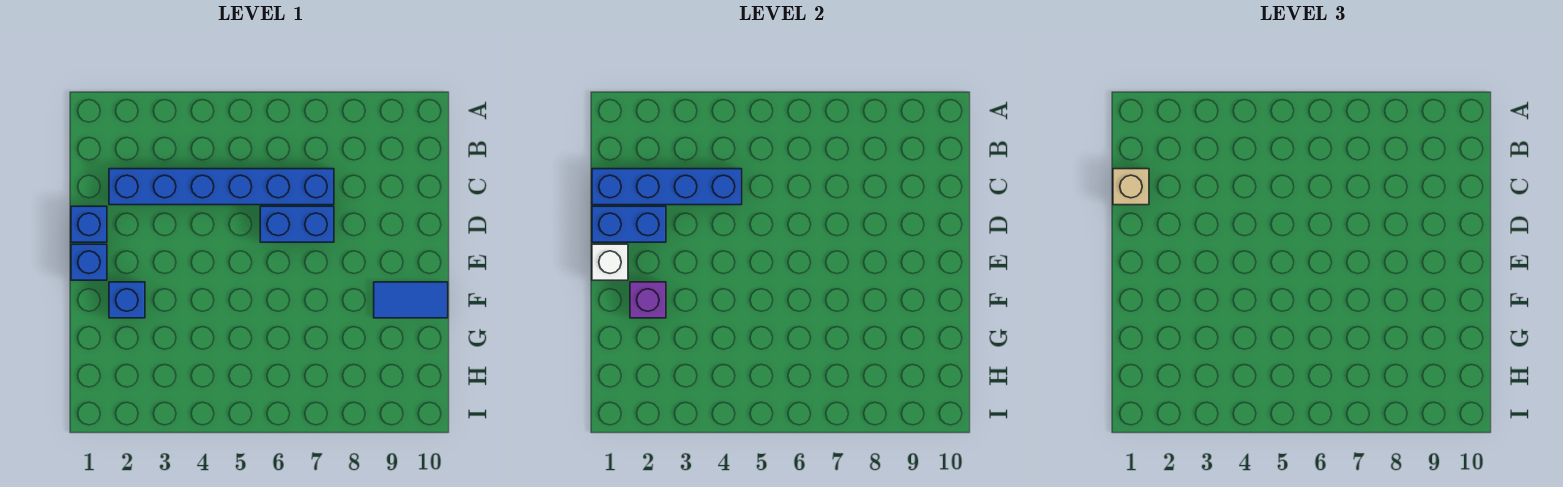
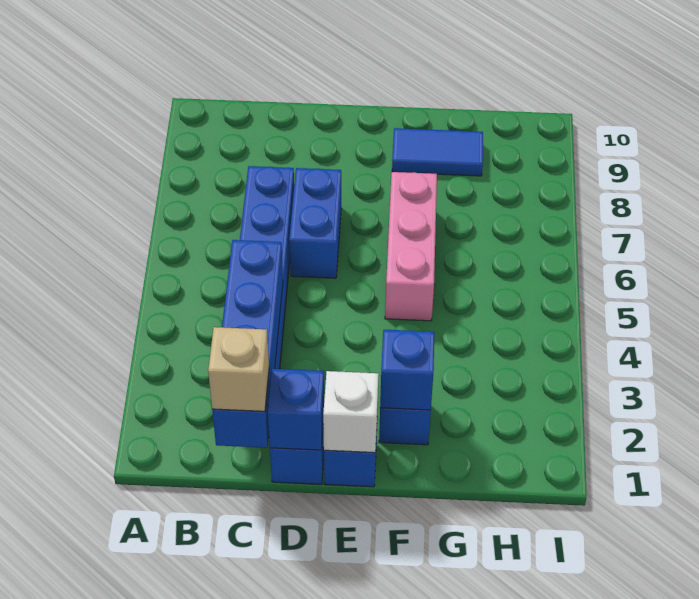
blue 1x2 brick [592,206,666,242] -> blue 1x1 brick [268,369,324,450]
purple 1x1 brick [630,282,666,318] -> blue 1x1 brick [380,330,434,410]
none -> pink 1x3 brick [385,172,437,321]
blue 1x2 tile [374,282,448,318] -> blue 1x2 tile turned to [392,128,483,176]

